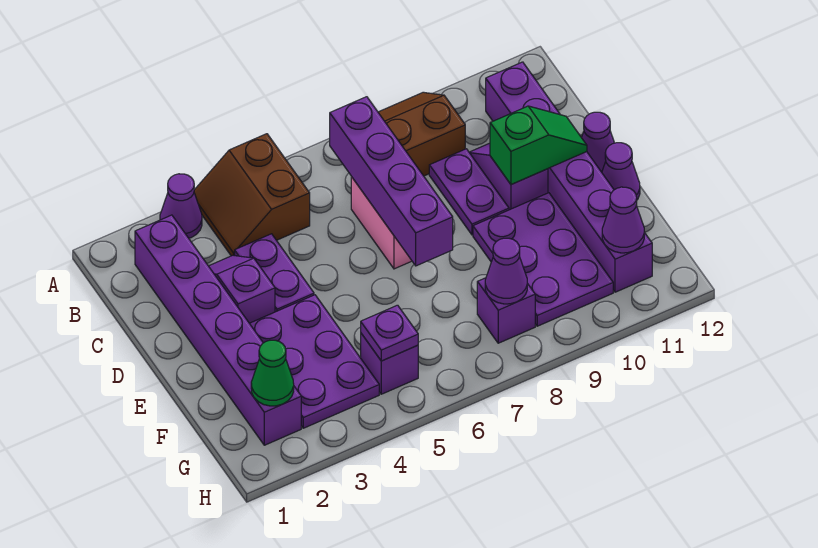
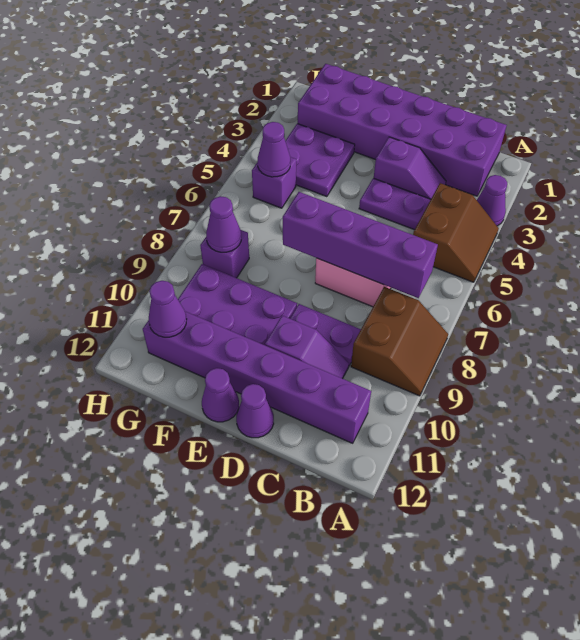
brown 2x2 slope [194,134,310,256] -> brown 2x2 slope turned to [413,183,499,282]
purple 1x6 brick [135,215,301,445] -> purple 2x6 brick [298,64,507,196]
green 1x2 slope [490,106,587,185] -> none
purple 2x3 plate [249,295,379,428] -> purple 2x2 plate [285,124,355,197]
green 1x1 cone [251,340,294,406] -> none
purple 1x1 plate [361,305,418,361] -> purple 1x1 cone [258,122,290,177]

